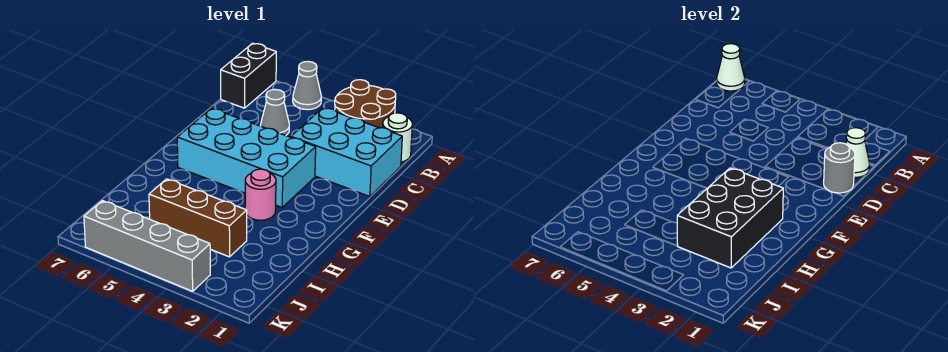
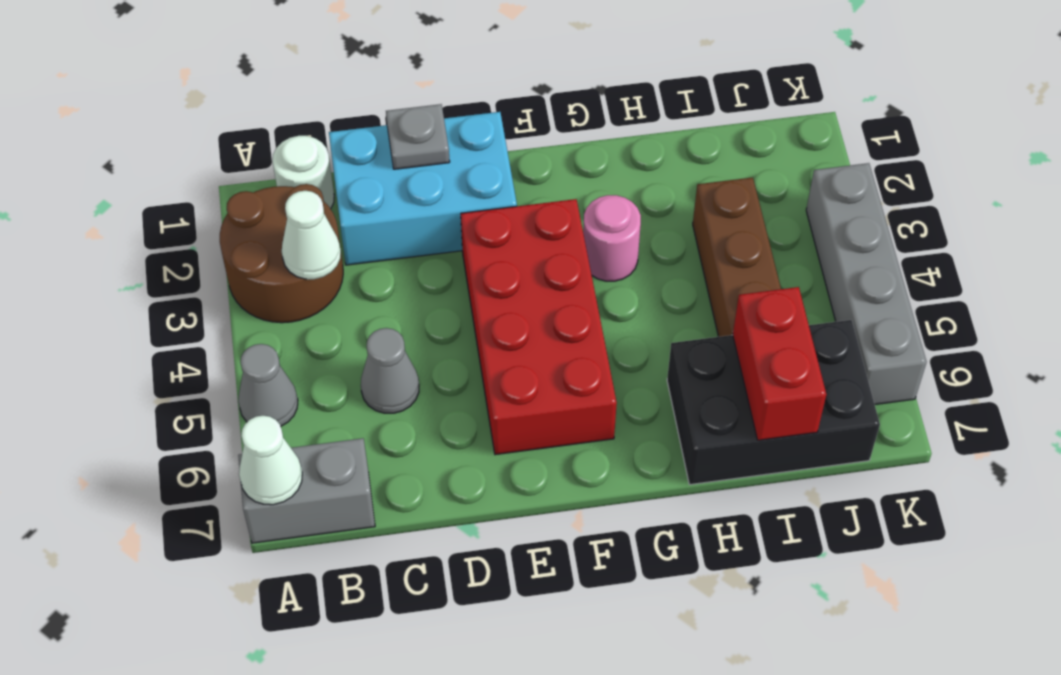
black 1x2 brick [221,43,276,108] -> grey 1x2 brick [238,438,375,543]
cyan 2x3 brick [291,108,402,197] -> cyan 2x3 brick turned to [329,112,517,265]
white 1x1 cone [846,128,870,177] -> white 1x1 cone moved to [282,191,341,279]
grey 1x1 round brick [824,143,855,193] -> grey 1x1 plate [386,104,450,169]
cyan 2x4 brick [177,108,316,207] -> red 2x4 brick [461,199,617,455]
black 2x3 brick [677,168,783,268] -> black 2x3 brick moved to [667,320,880,485]
none -> red 1x2 brick [733,287,826,440]

